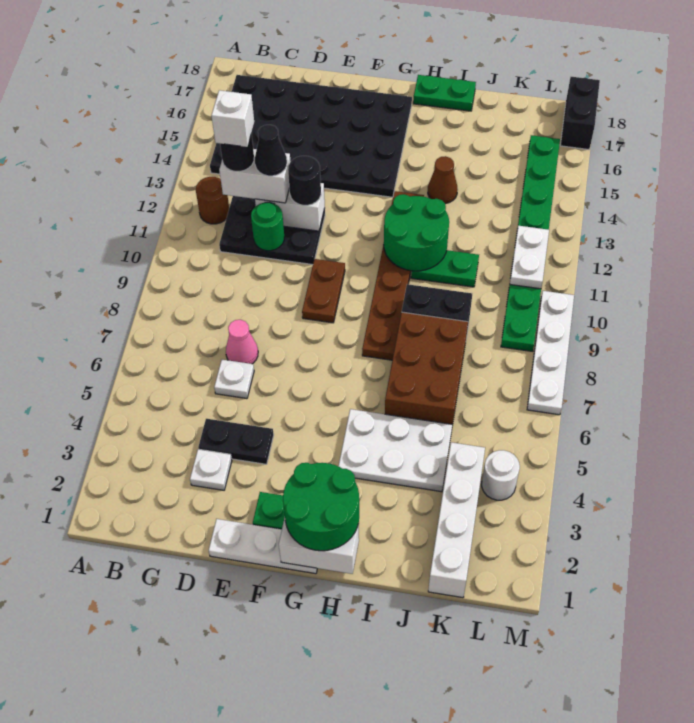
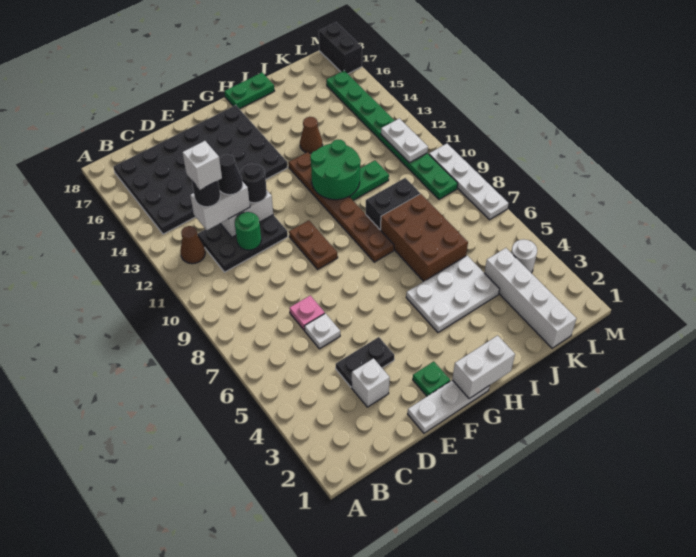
brown 1x1 round brick [196,177,229,224] -> brown 1x1 cone [180,226,205,264]
white 1x1 plate [190,449,232,490] -> white 1x1 brick [352,358,390,407]
pink 1x1 cone [226,320,258,364] -> pink 1x1 plate [289,296,325,330]
green 2x2 round brick [283,463,359,551] -> none

